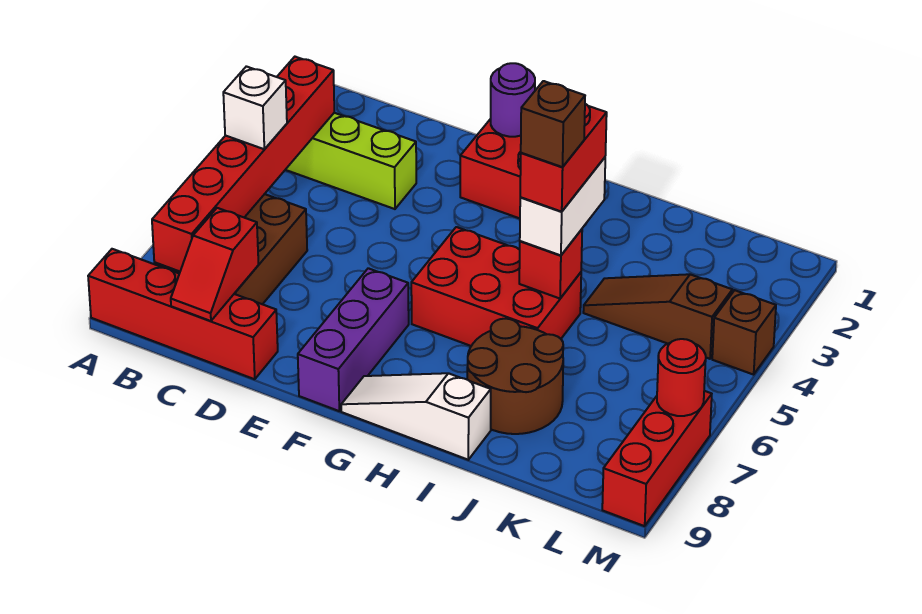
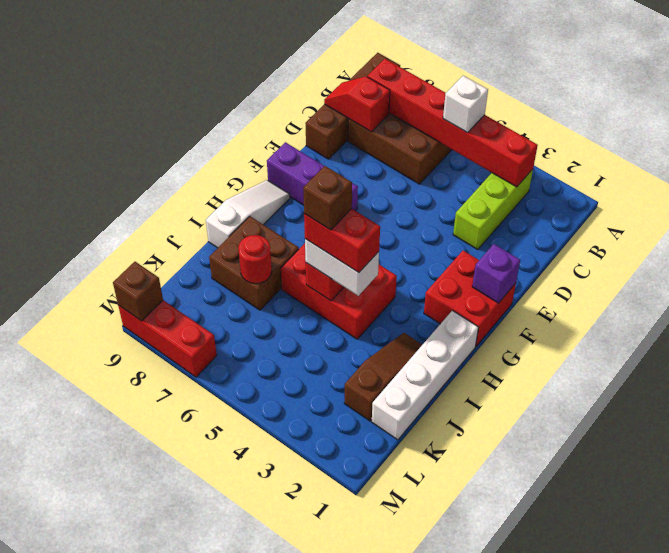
red 1x4 brick [88,249,278,379] -> brown 1x4 brick [305,53,400,159]
purple 1x1 round brick [491,63,535,137] -> purple 1x1 brick [472,244,520,303]
red 2x3 brick [411,227,581,346] -> red 2x3 brick turned to [281,243,397,339]
none -> white 1x4 brick [372,311,479,440]
brown 2x2 round brick [467,319,563,434] -> brown 2x2 brick [209,216,299,310]
brown 1x3 slope [583,274,732,359] -> brown 1x3 slope moved to [344,333,422,421]
brown 1x1 brick [712,290,776,375] -> brown 1x1 brick moved to [113,262,163,321]
red 1x1 round brick [657,339,706,416] -> red 1x1 round brick moved to [238,235,272,284]

